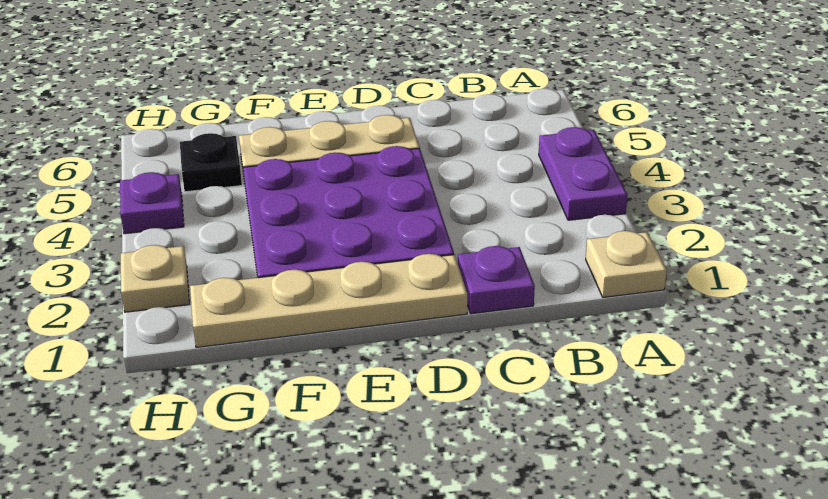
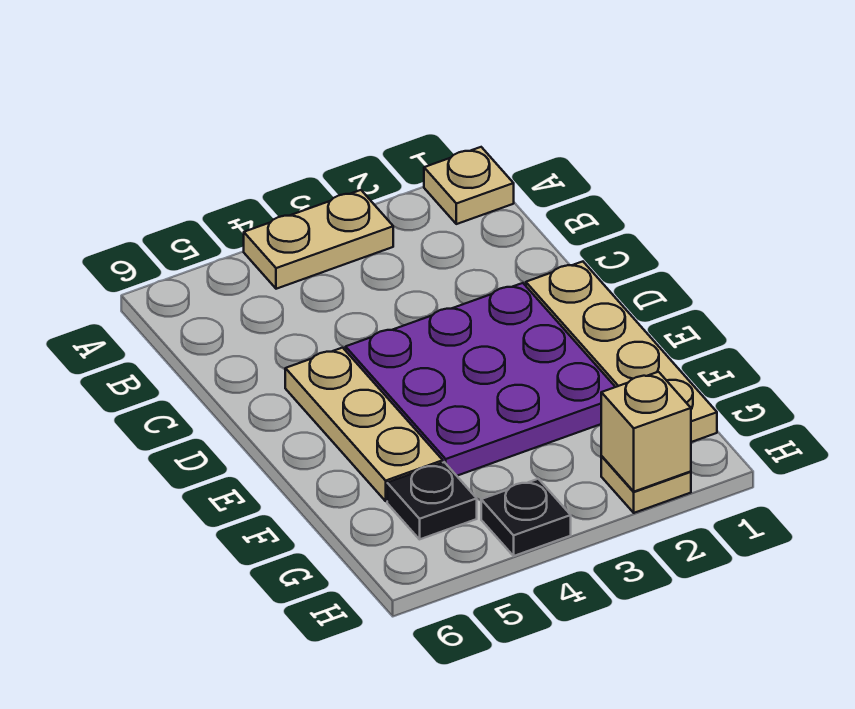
purple 1x2 plate [539,127,627,220] -> tan 1x2 plate [244,190,393,289]
purple 1x1 plate [458,246,535,314] -> none
none -> tan 1x1 brick [601,372,691,492]
purple 1x1 plate [120,172,184,234] -> black 1x1 plate [481,479,571,556]

